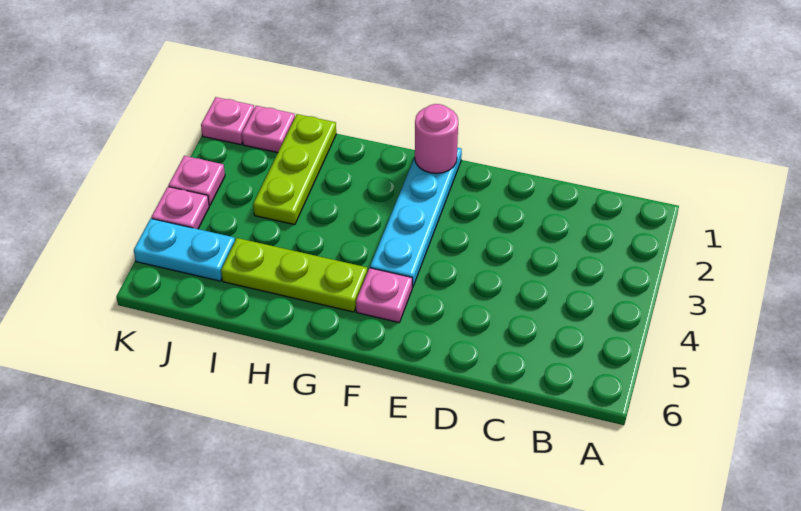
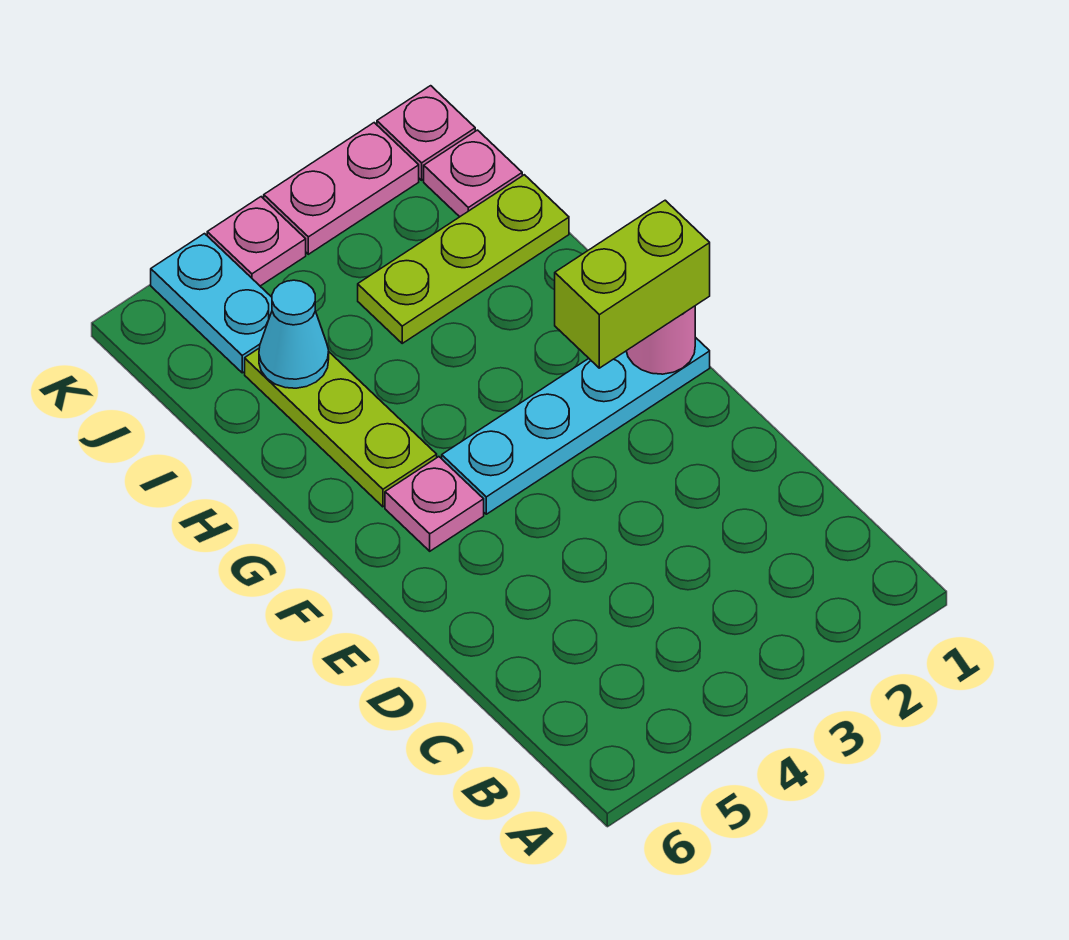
none -> lime 1x2 brick [555,200,710,368]
none -> cyan 1x1 cone [259,280,329,388]
pink 1x1 plate [168,156,225,206] -> pink 1x2 plate [264,123,419,254]

